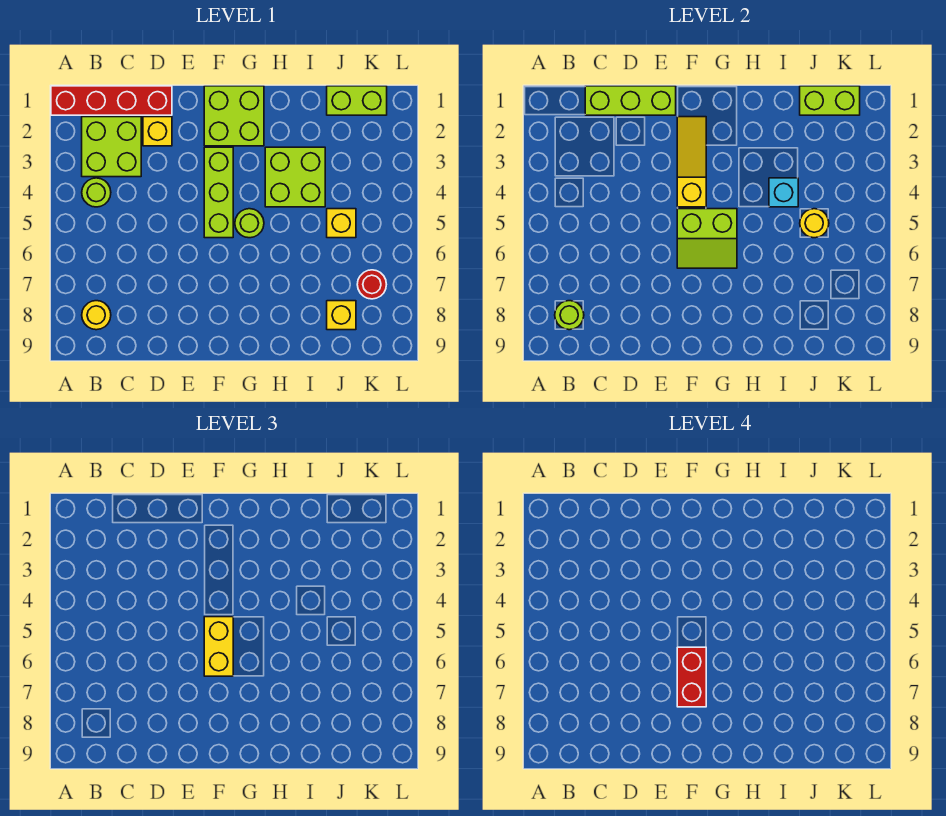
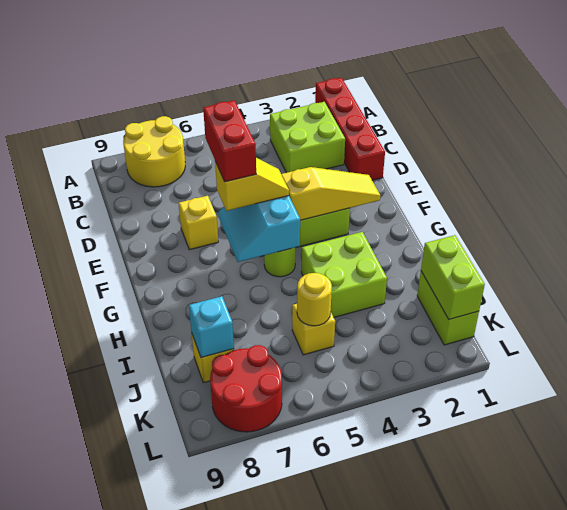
lime 1x1 round brick [82,178,111,207] -> none
yellow 1x1 round brick [82,301,111,330] -> yellow 2x2 round brick [123,116,185,187]
lime 1x1 round brick [555,301,584,330] -> none
lime 1x3 brick [585,86,676,115] -> none
yellow 1x1 brick [143,117,172,146] -> yellow 1x1 brick moved to [179,196,218,250]
lime 2x2 brick [204,86,264,146] -> none
lime 2x2 slope [677,209,737,268] -> cyan 2x2 slope [218,196,300,262]
yellow 1x2 brick [204,617,233,676] -> yellow 1x2 slope [215,158,289,211]
red 1x2 brick [677,647,706,707] -> red 1x2 brick turned to [203,100,256,182]
cyan 1x1 brick [769,178,798,207] -> cyan 1x1 brick moved to [189,296,234,358]
red 1x1 round brick [357,270,386,299] -> red 2x2 round brick [210,345,282,432]

